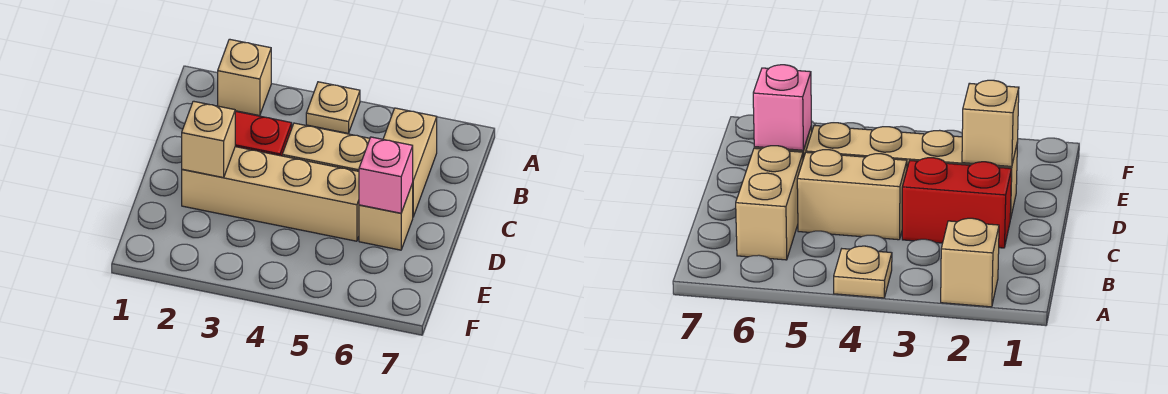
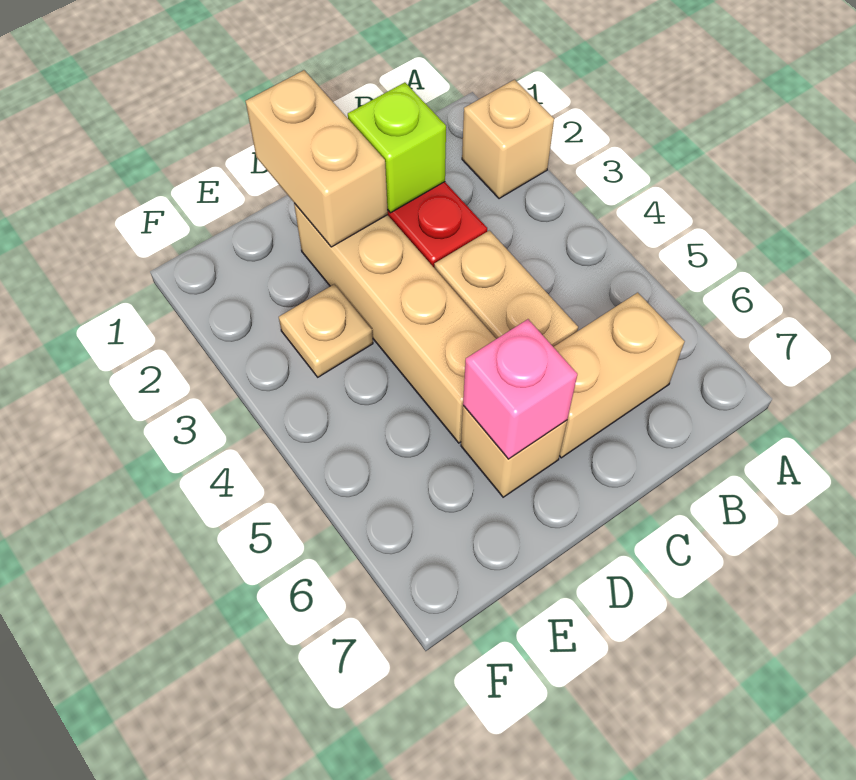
tan 1x1 plate [306,82,360,133] -> tan 1x1 plate moved to [279,284,373,377]
none -> lime 1x1 brick [348,82,446,213]
tan 1x1 brick [182,101,235,178] -> tan 1x2 brick [246,70,388,247]

